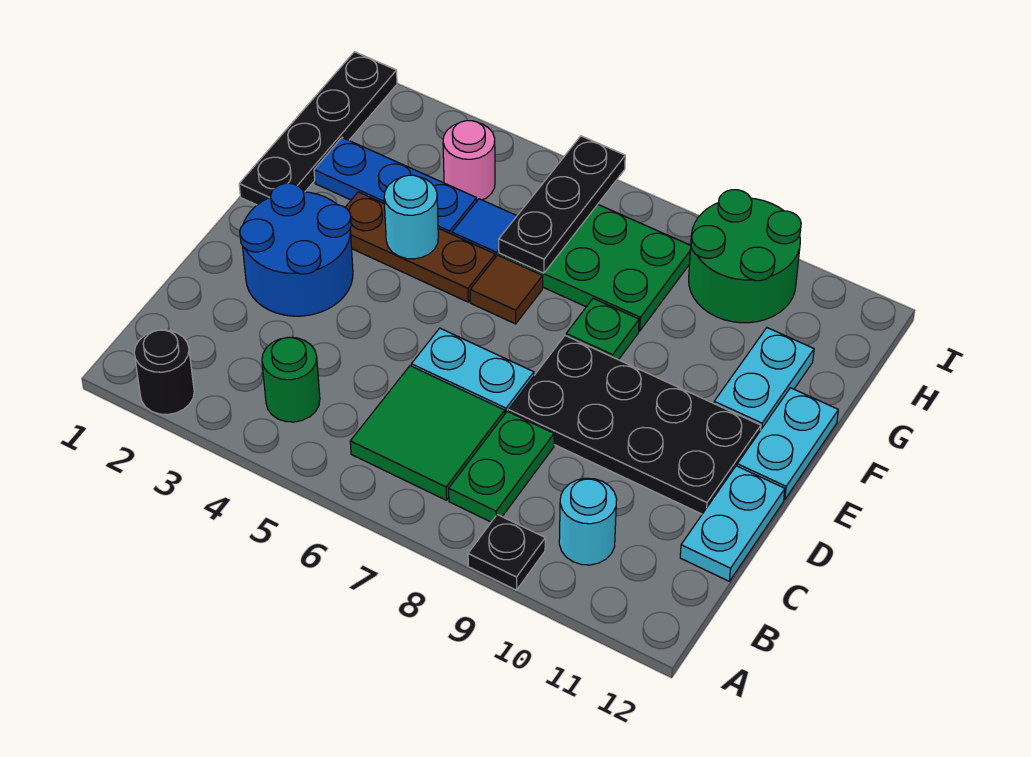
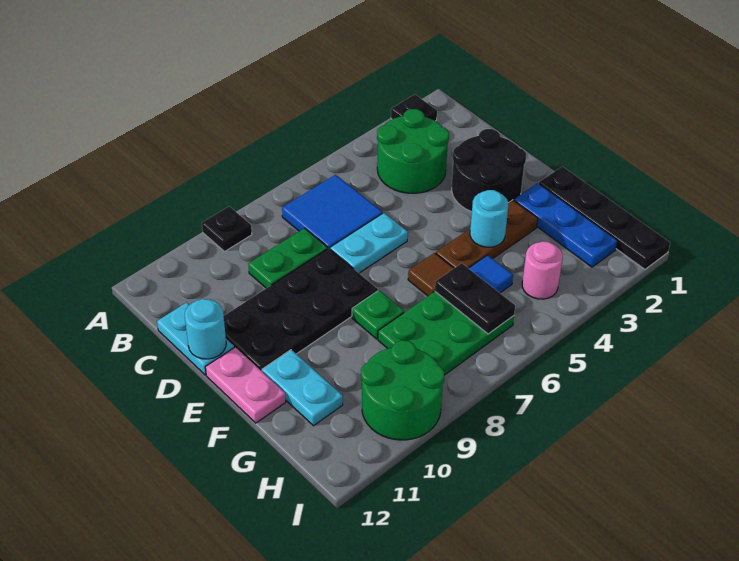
black 1x1 round brick [134,330,194,415] -> black 1x1 plate [391,94,437,121]
green 1x1 round brick [262,337,320,422] -> green 2x2 round brick [377,109,449,193]
green 2x2 tile [350,366,505,500] -> blue 2x2 tile [282,175,383,249]
green 1x2 plate [449,411,554,522] -> green 1x2 plate turned to [248,228,328,288]
cyan 1x1 round brick [559,478,617,565] -> cyan 1x1 round brick moved to [185,299,226,359]
blue 2x2 round brick [240,183,353,316] -> black 2x2 round brick [452,129,526,212]
cyan 1x2 plate [737,388,838,500] -> pink 1x2 plate [205,347,286,423]
blue 1x3 plate [314,138,477,234] -> blue 1x3 plate turned to [514,183,617,267]
black 1x3 plate [499,136,625,273] -> black 1x2 plate [435,263,515,334]

